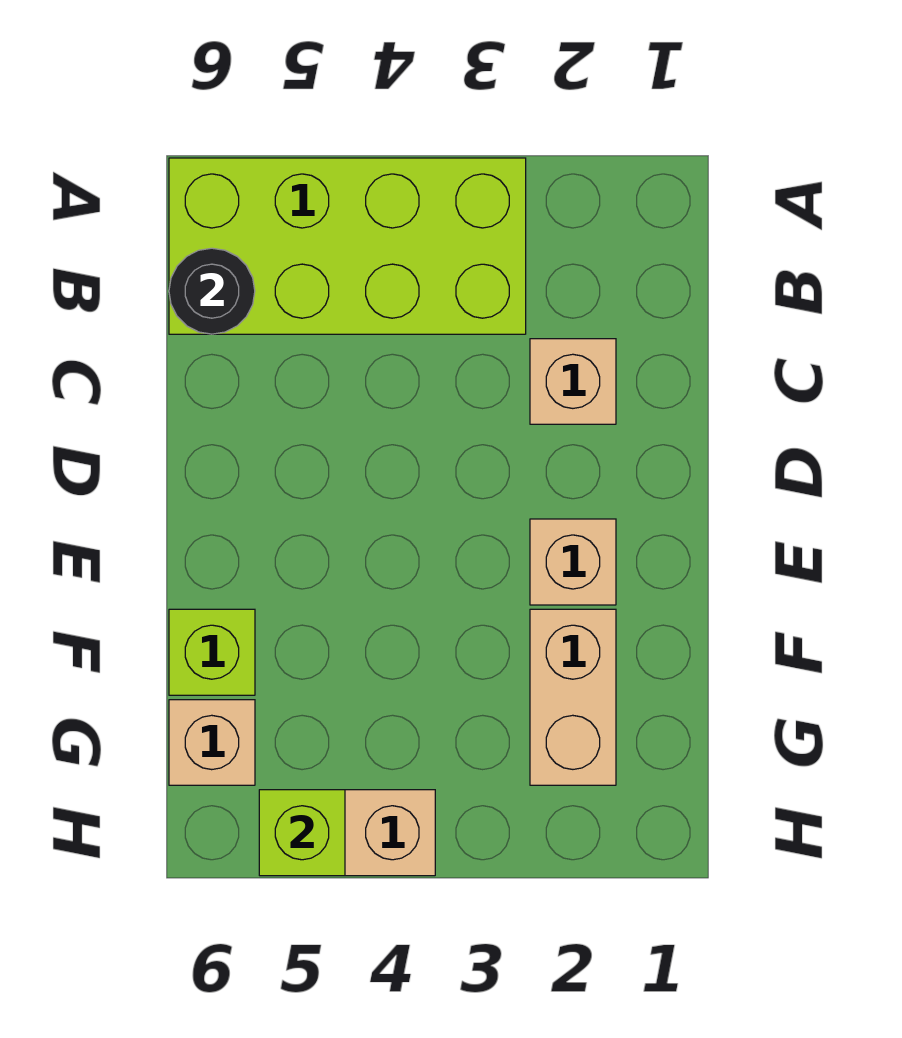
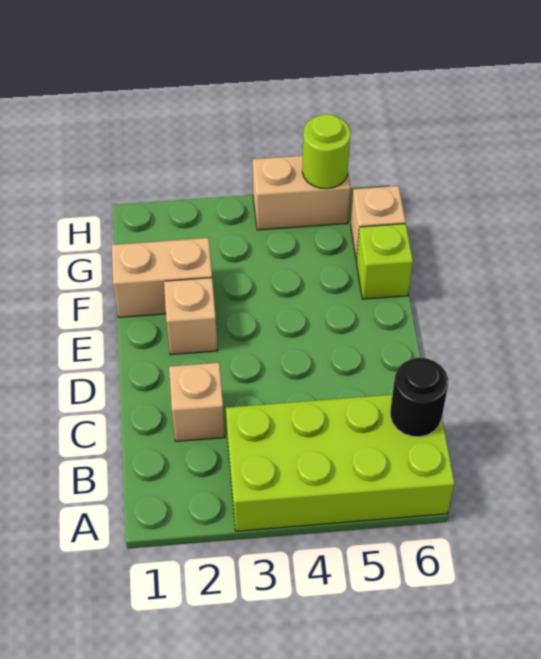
tan 1x2 brick [530,609,616,785] -> tan 1x2 brick turned to [112,238,212,317]
lime 1x1 brick [259,790,345,876] -> lime 1x1 round brick [302,114,351,189]

